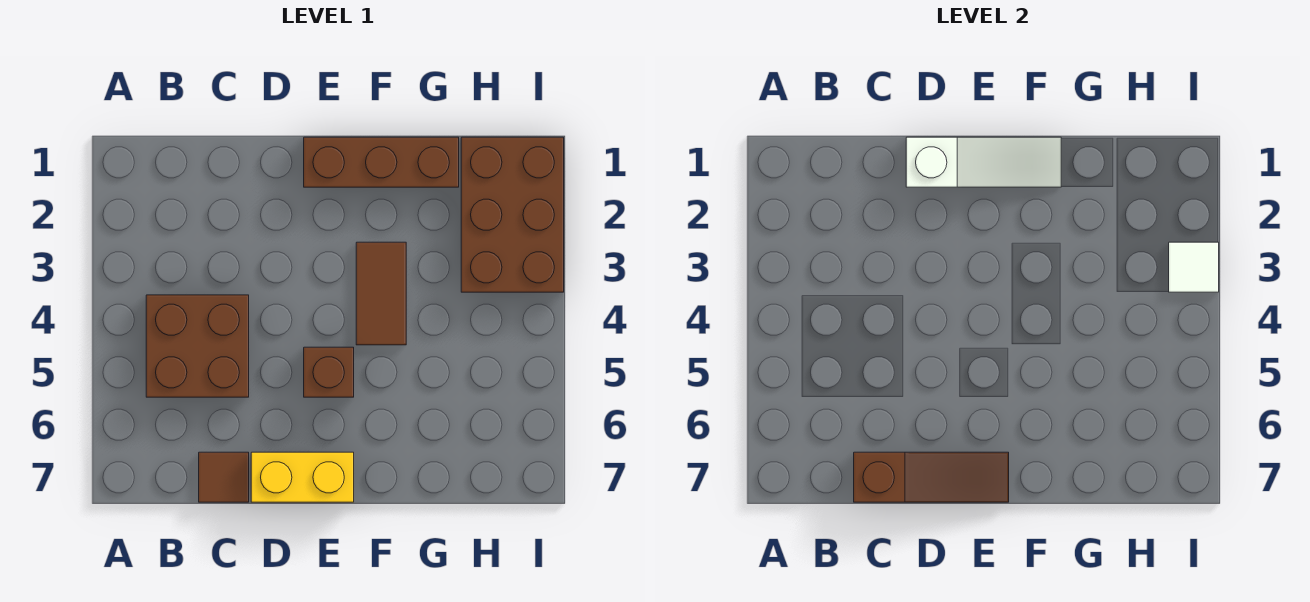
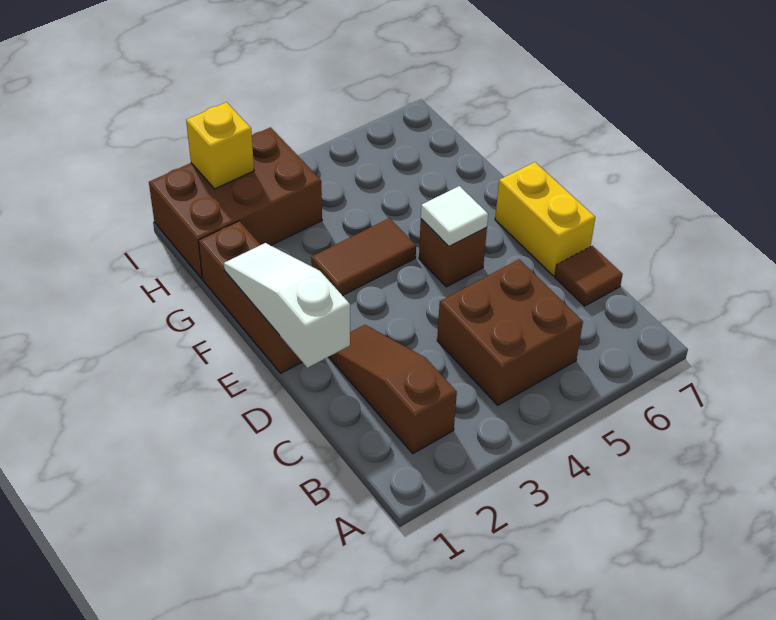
brown 1x3 slope [854,452,1009,502] -> brown 1x3 slope moved to [329,325,457,454]
none -> yellow 1x1 brick [186,102,254,189]
white 1x1 tile [1169,242,1219,292] -> white 1x1 tile moved to [421,186,488,247]

